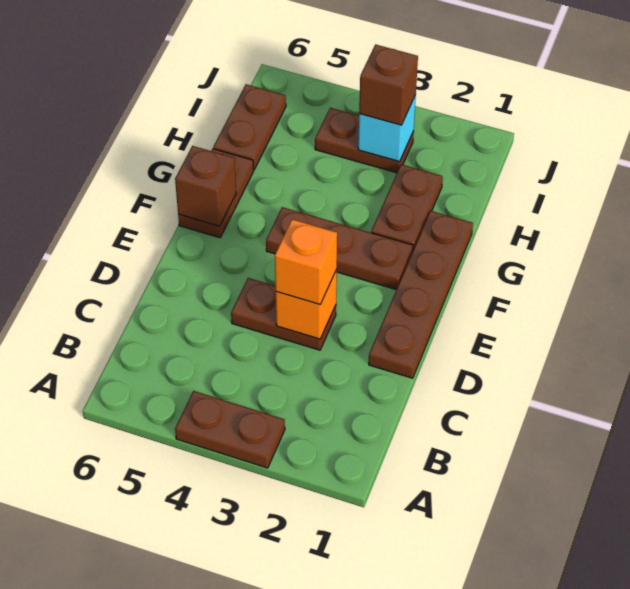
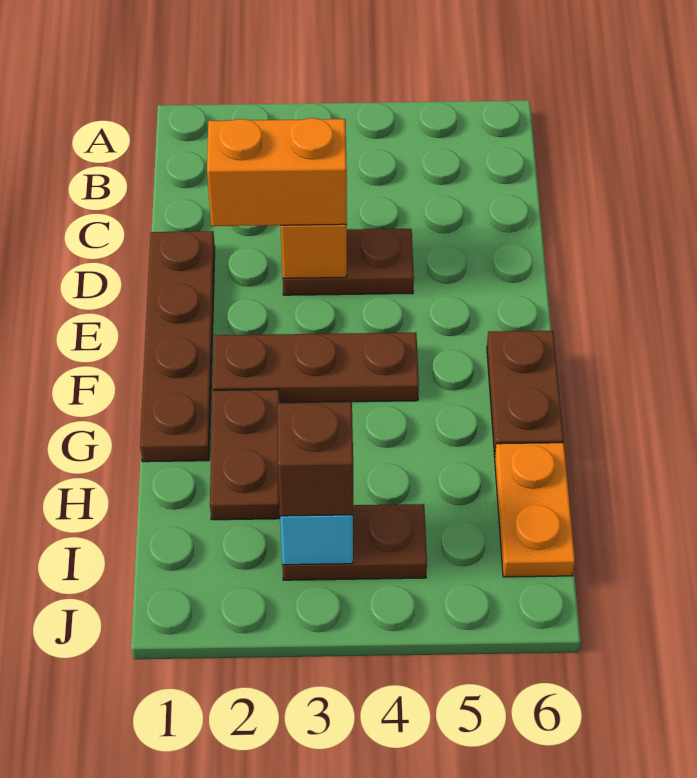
brown 1x2 plate [175,391,285,468] -> none
orange 1x1 brick [275,219,337,304] -> orange 1x2 brick [207,118,347,226]
brown 1x1 brick [175,146,236,226] -> none
brown 1x2 plate [213,84,286,170] -> orange 1x2 plate [495,443,575,577]

